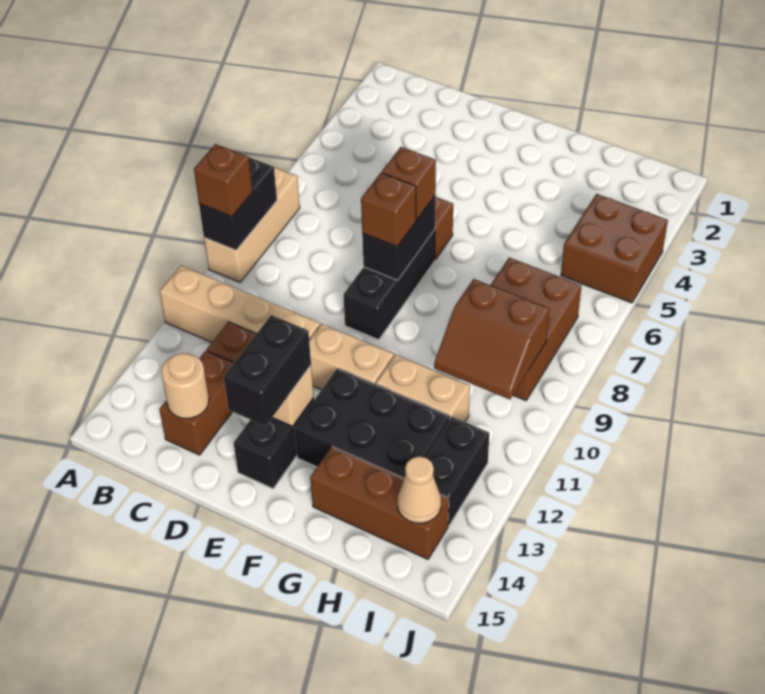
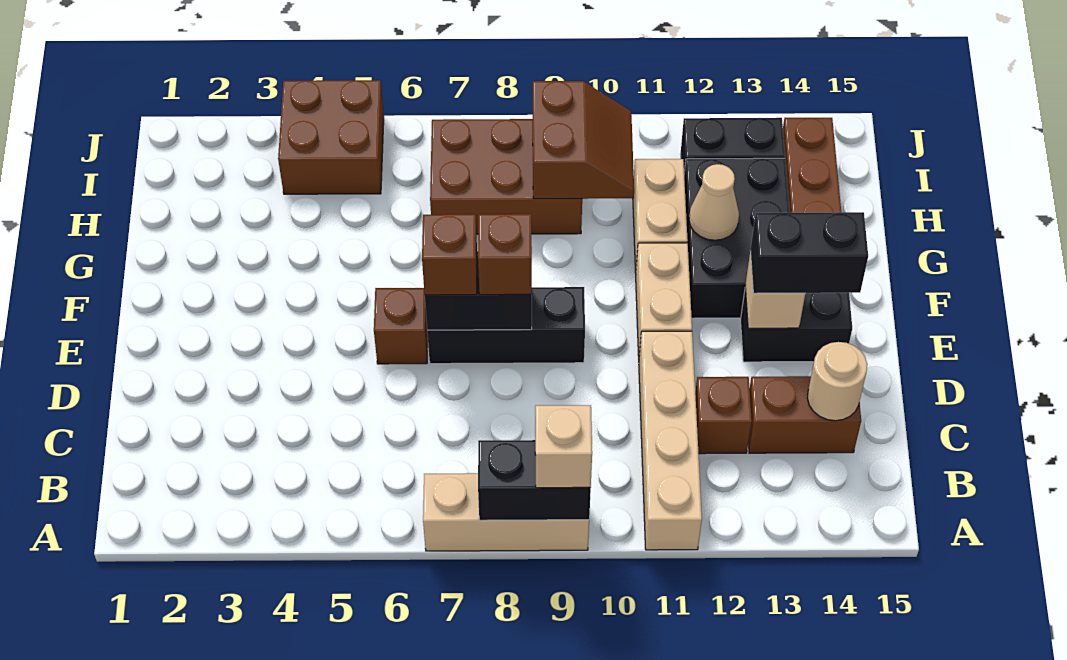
brown 1x1 brick [194,144,253,217] -> tan 1x1 brick [535,405,592,488]
tan 1x1 cone [398,456,441,523] -> tan 1x1 cone moved to [689,164,739,240]

